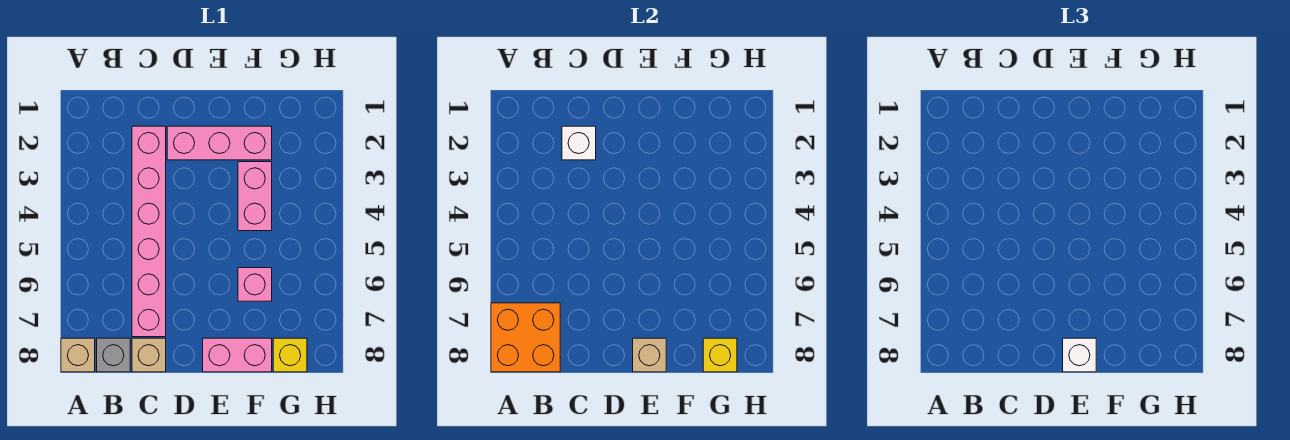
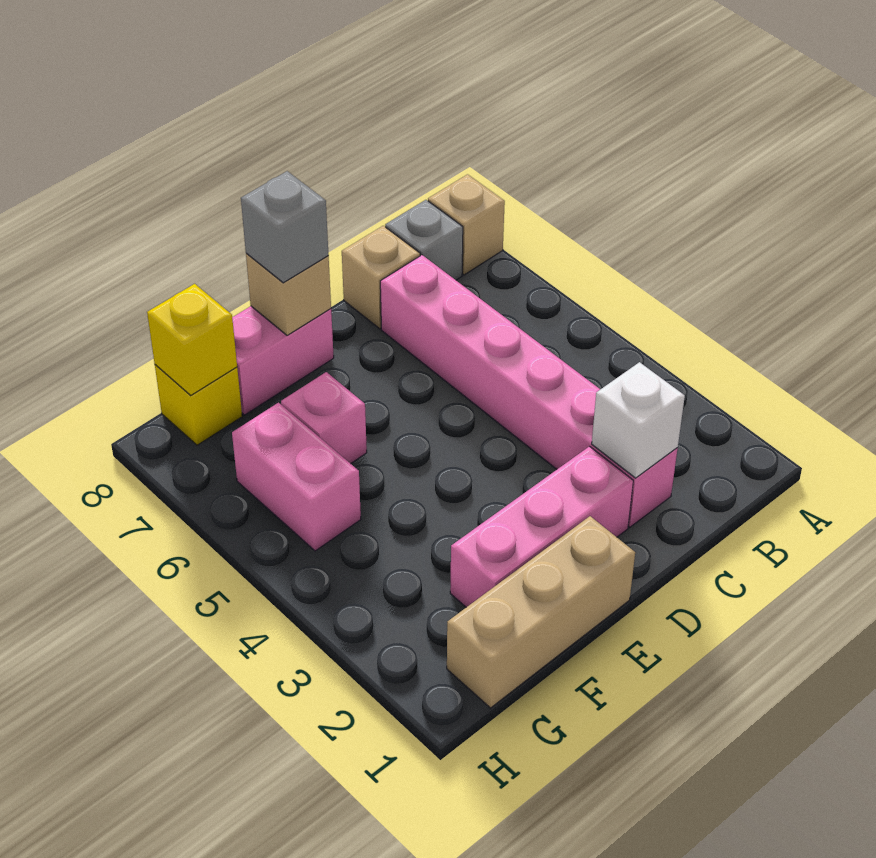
orange 2x2 brick [491,303,560,372] -> none
none -> tan 1x3 brick [447,516,635,708]
white 1x1 brick [1063,338,1096,372] -> grey 1x1 brick [241,171,329,283]
pink 1x2 brick [238,162,272,231] -> pink 1x2 brick moved to [232,403,361,551]

